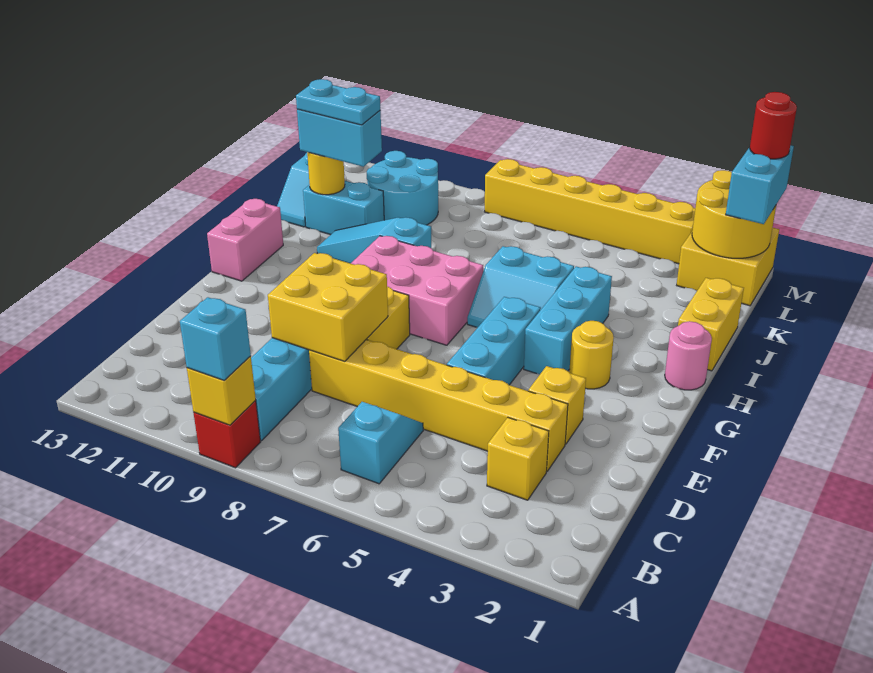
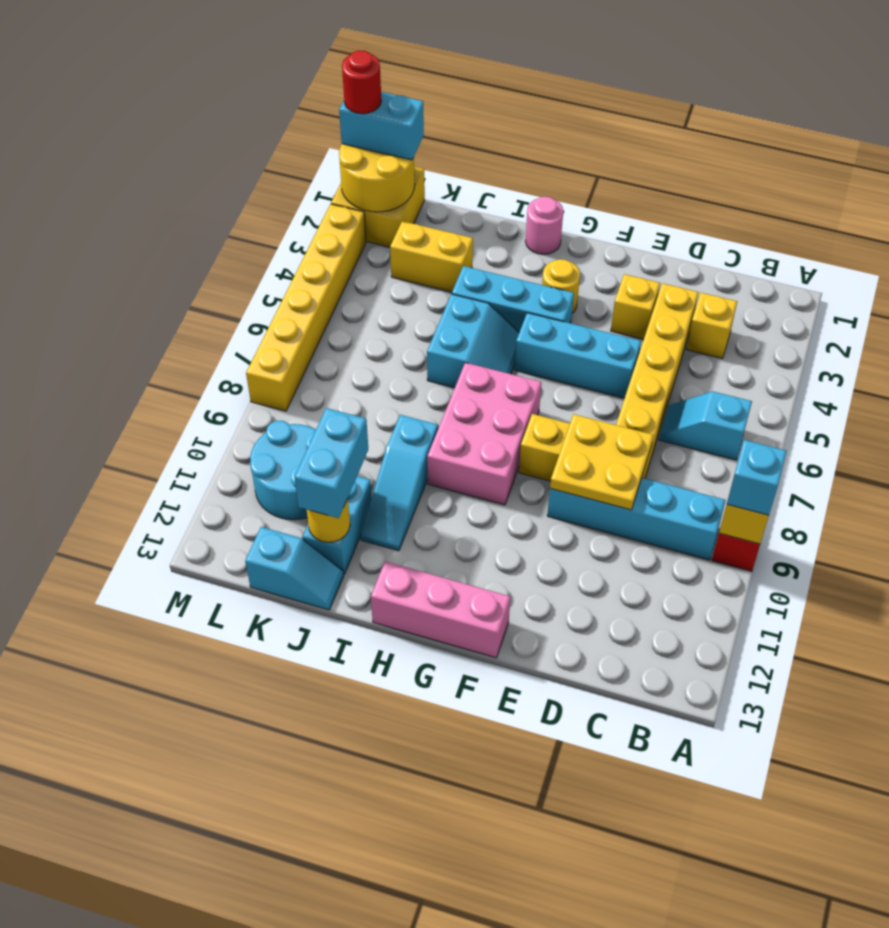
yellow 2x2 brick [268,253,388,361] -> yellow 2x2 plate [550,414,653,510]
pink 1x2 brick [207,199,283,281] -> pink 1x3 brick [371,562,510,658]
yellow 1x2 brick [678,278,744,371] -> yellow 1x2 brick moved to [390,221,473,292]
cyan 1x2 plate [296,79,380,125] -> none

